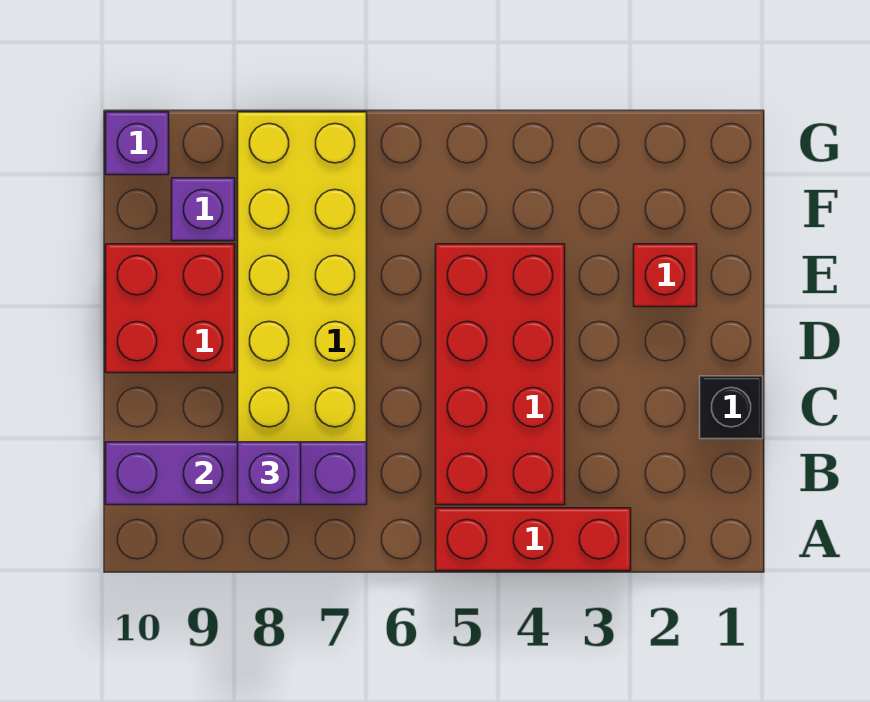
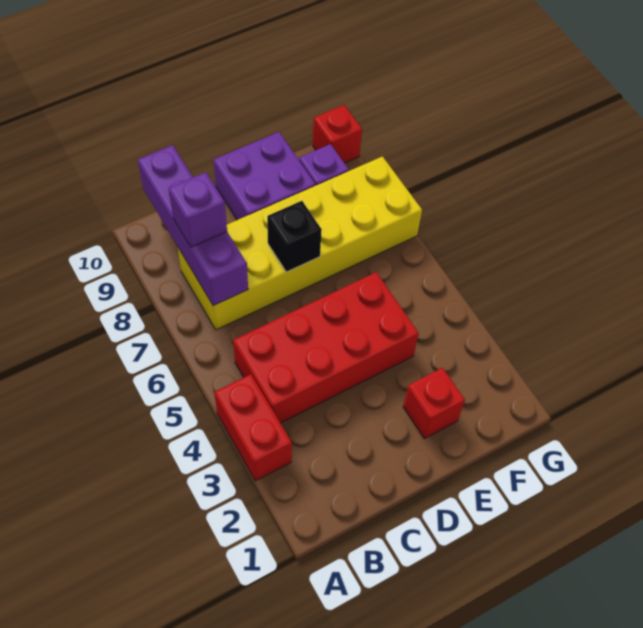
red 1x3 brick [436,508,631,571] -> red 1x2 brick [214,374,292,481]
black 1x1 brick [700,376,763,439] -> black 1x1 brick moved to [267,201,322,272]
red 2x2 brick [106,244,235,373] -> purple 2x2 brick [213,132,315,220]
purple 1x1 brick [106,112,169,175] -> red 1x1 brick [313,105,362,163]

